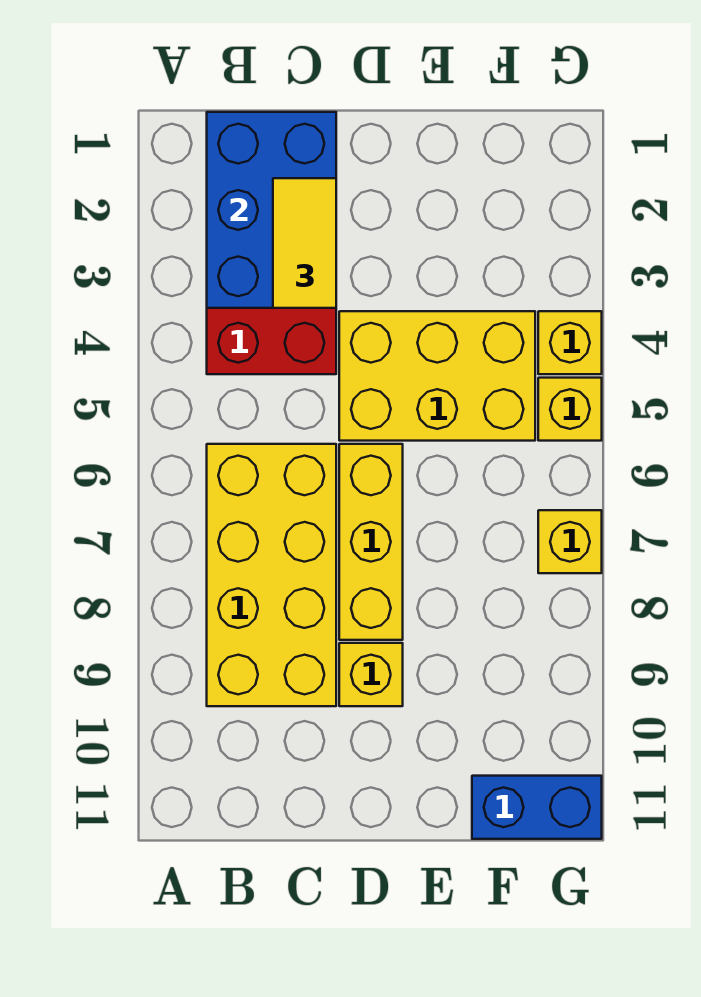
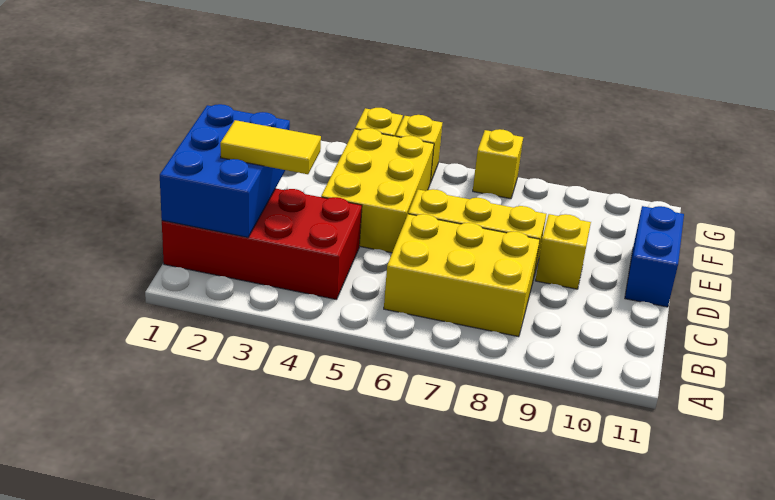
blue 2x3 brick [207,112,336,308] -> blue 2x3 brick turned to [160,104,290,237]
yellow 2x4 brick [207,444,336,706] -> yellow 2x3 brick [384,214,540,337]
blue 1x2 brick [472,776,602,839] -> blue 1x2 brick moved to [625,206,684,307]

